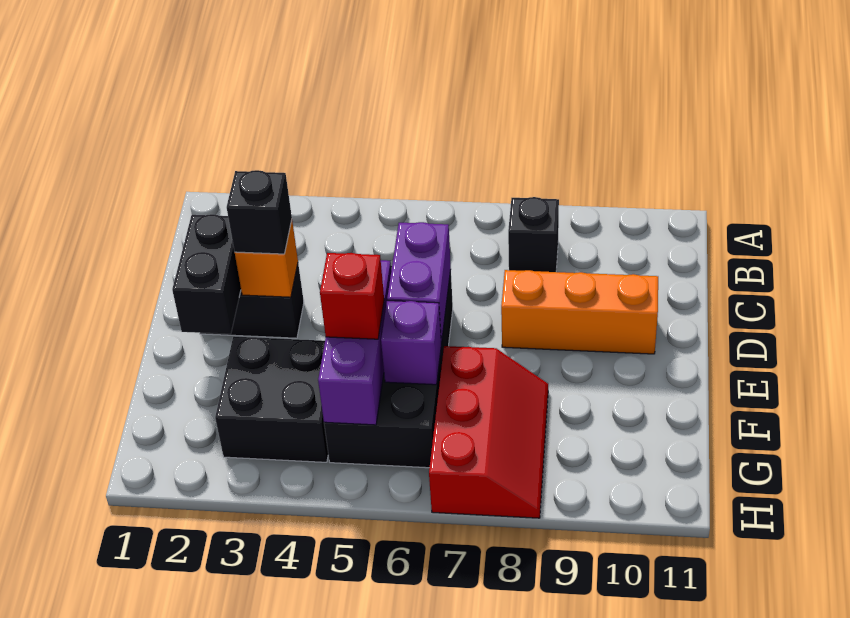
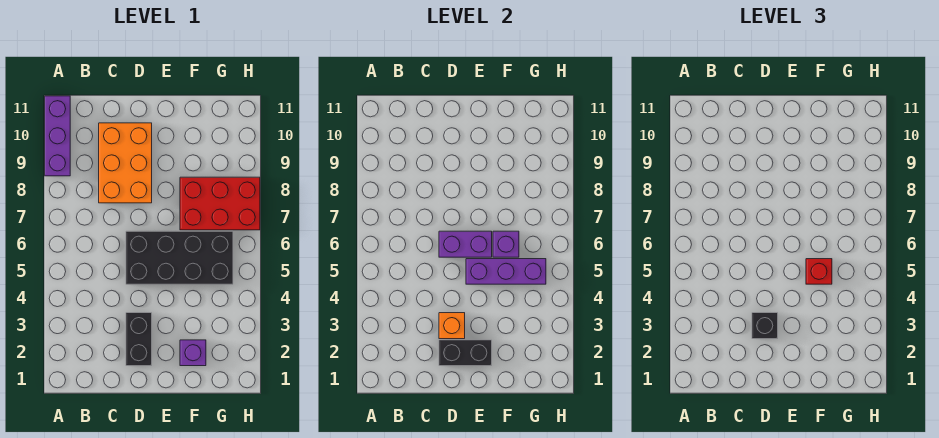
none -> purple 1x3 brick [45,96,70,176]
black 1x1 brick [508,197,559,272] -> none
orange 1x3 brick [501,270,658,354] -> orange 2x3 brick [99,123,152,203]
none -> purple 1x1 brick [180,340,206,366]
black 2x2 brick [215,337,328,462] -> none
red 2x3 slope [429,346,548,518] -> red 2x3 brick [180,177,260,230]

